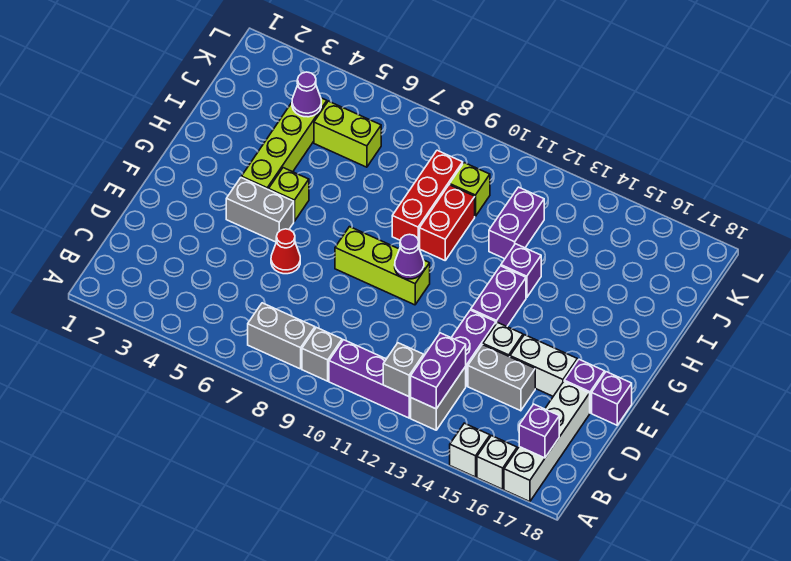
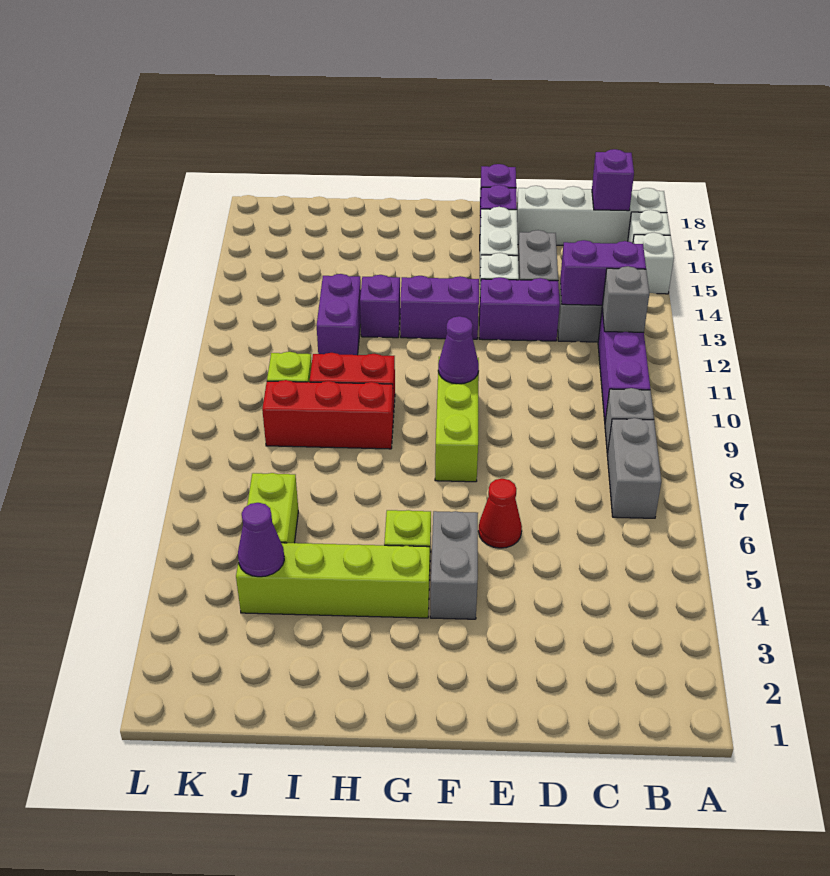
purple 1x2 brick [489,187,544,259] -> purple 1x2 brick turned to [317,274,361,355]

